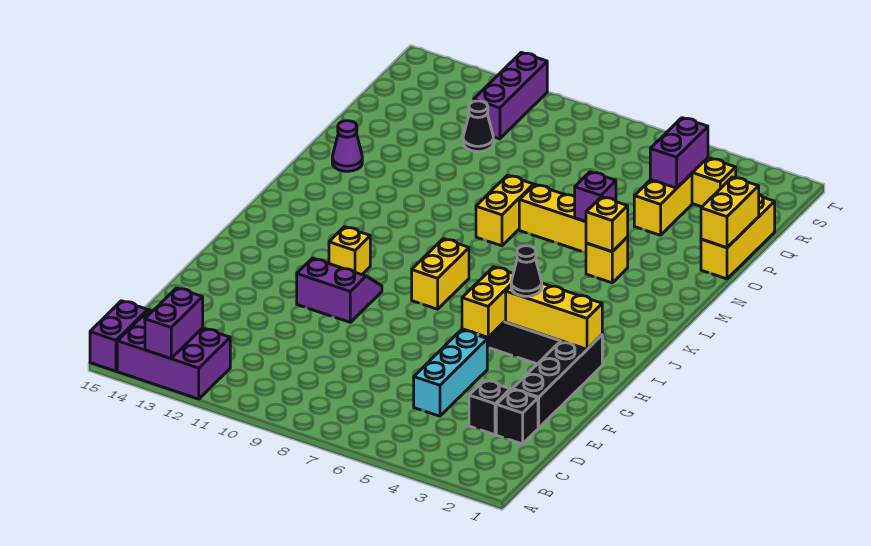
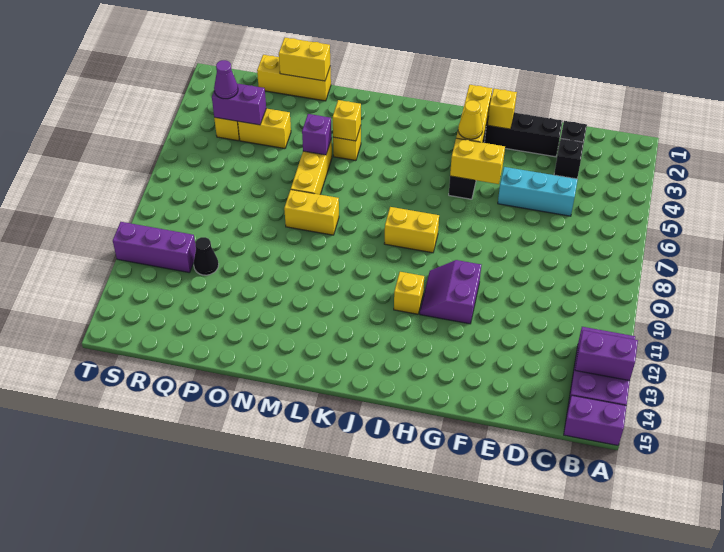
none -> yellow 1x1 brick [488,89,517,129]
black 1x1 cone [511,246,542,296] -> yellow 1x1 cone [458,100,483,139]
purple 1x1 cone [332,121,362,171] -> purple 1x1 cone moved to [214,60,238,99]

